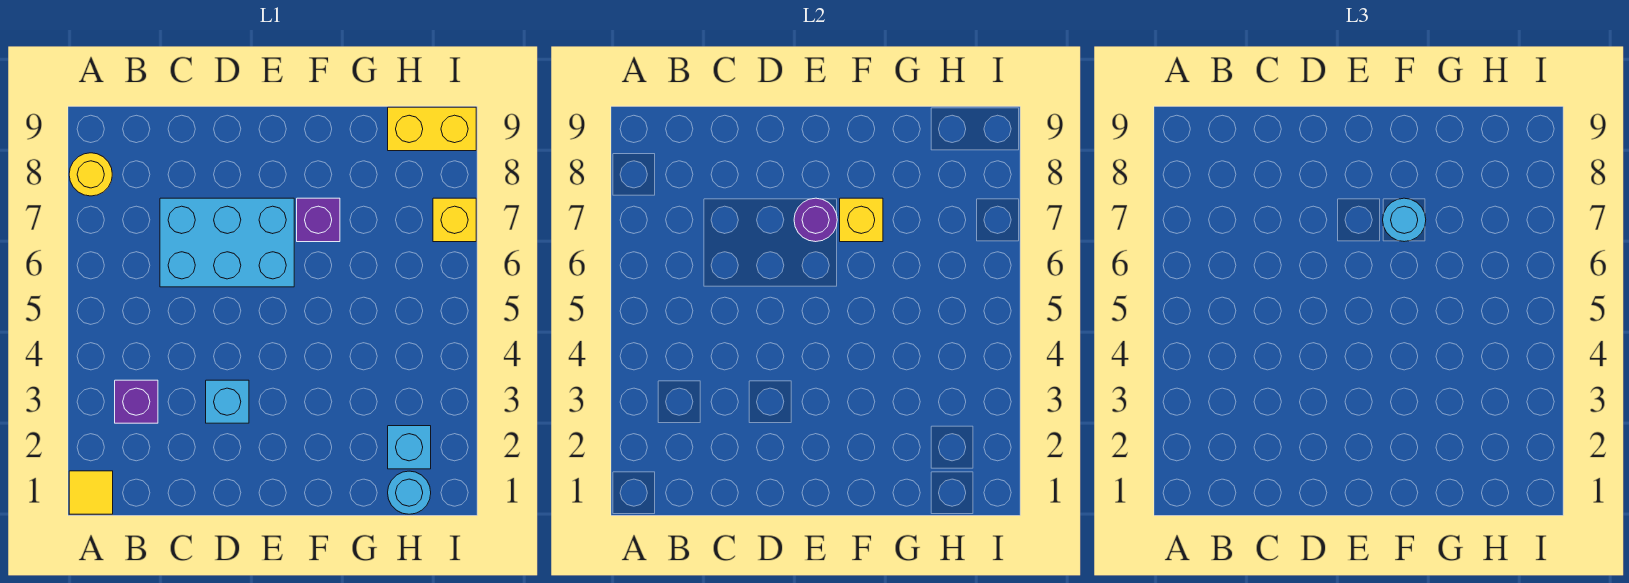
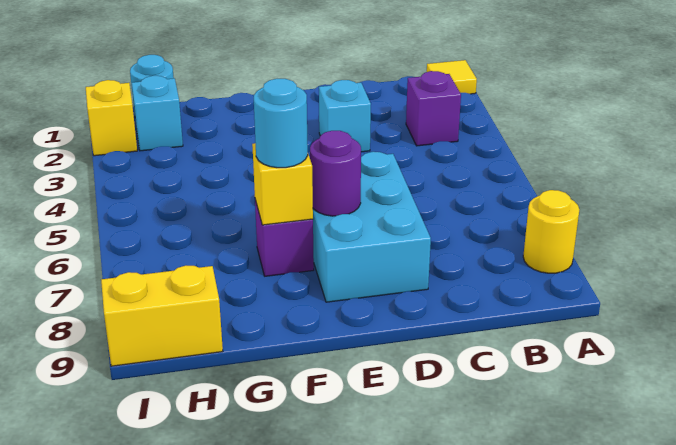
cyan 2x3 brick [160,198,294,287] -> cyan 2x3 brick turned to [313,152,431,302]
yellow 1x1 brick [433,198,476,242] -> yellow 1x1 brick moved to [86,80,137,156]

